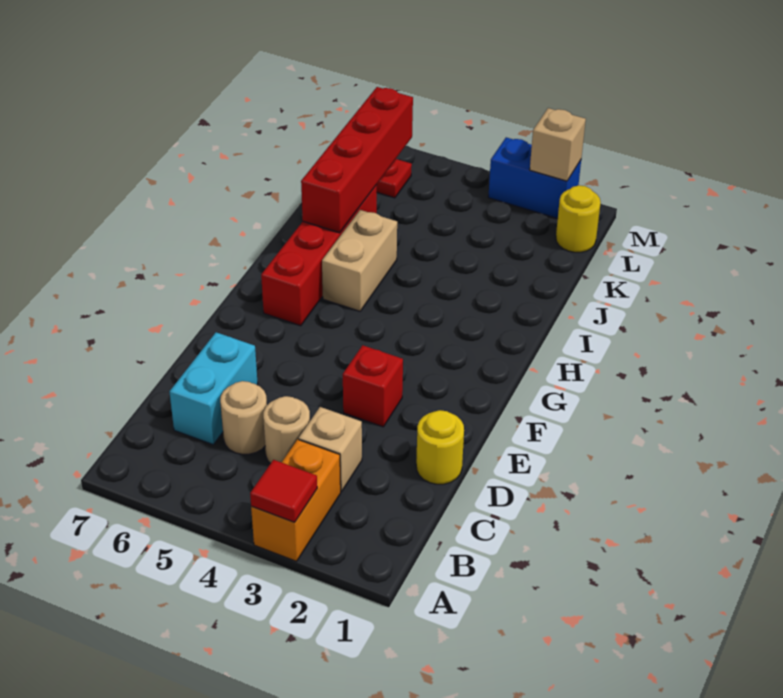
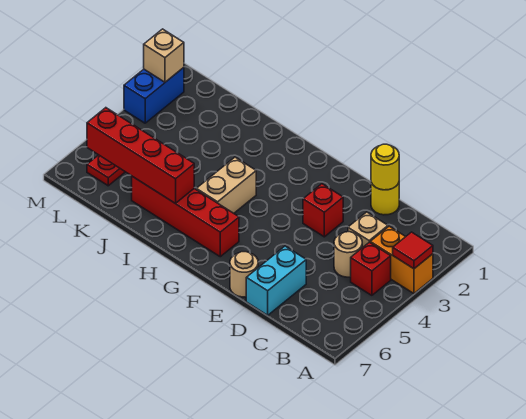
none -> red 1x1 brick [351,242,391,295]
tan 1x1 round brick [220,381,267,454] -> tan 1x1 round brick moved to [230,252,258,297]
cyan 1x2 brick [169,332,258,445] -> cyan 1x2 brick turned to [246,246,306,315]
tan 1x2 brick [322,210,397,311] -> tan 1x2 brick turned to [196,157,256,213]
yellow 1x1 round brick [556,185,601,252] -> yellow 1x1 round brick moved to [371,144,399,190]

